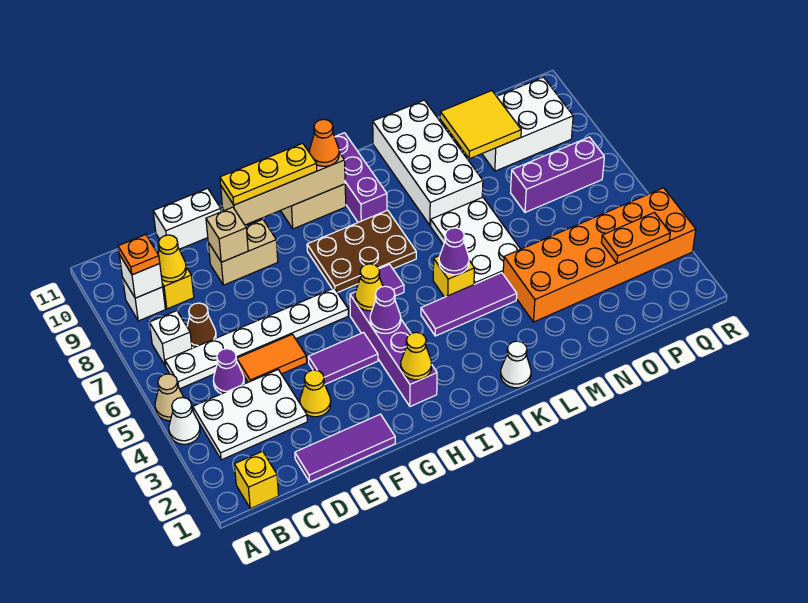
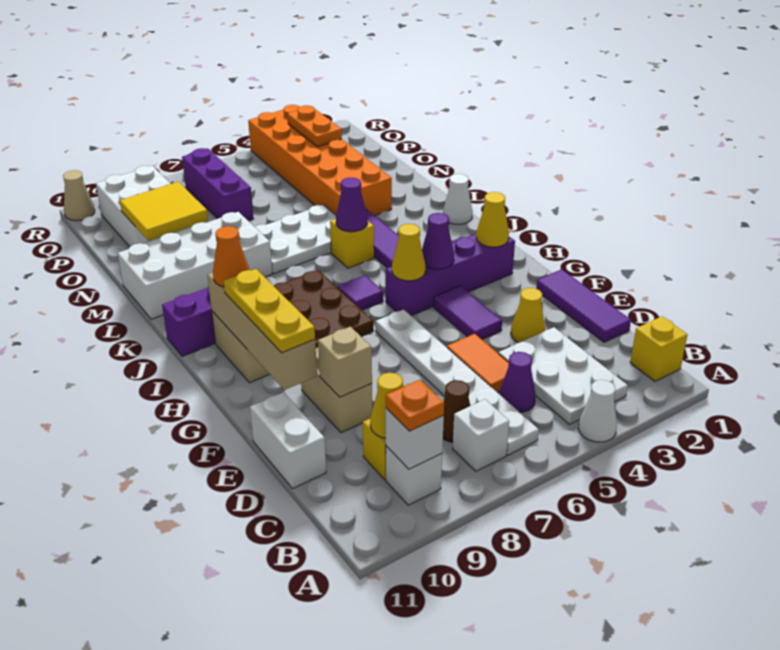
tan 1x1 cone [155,374,184,421] -> tan 1x1 cone moved to [63,170,95,221]

